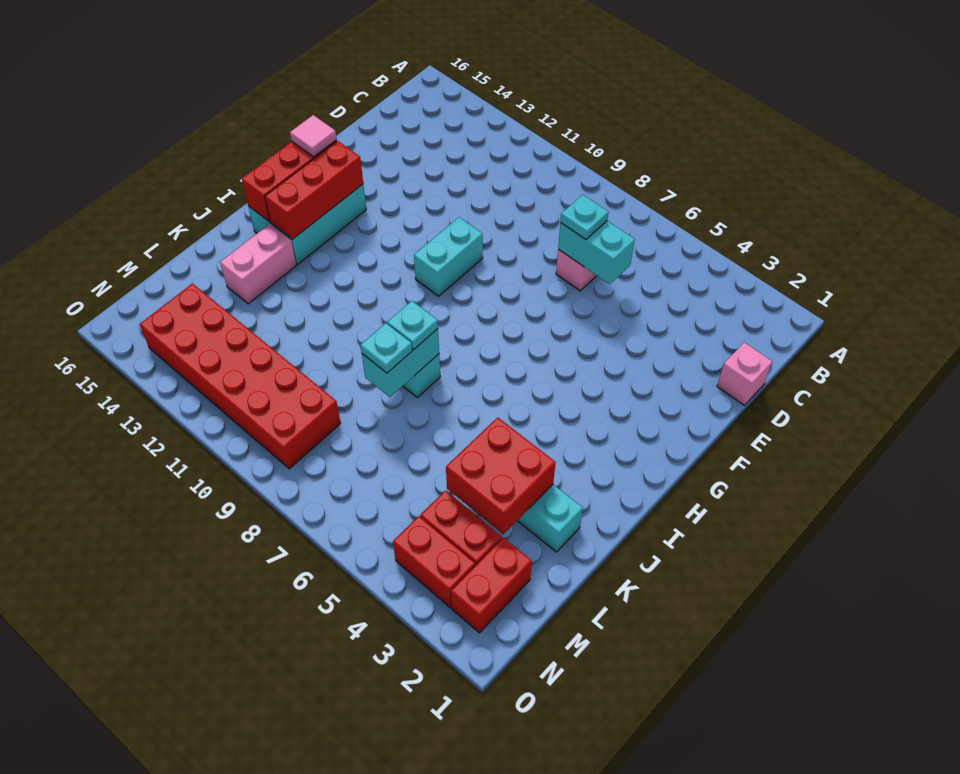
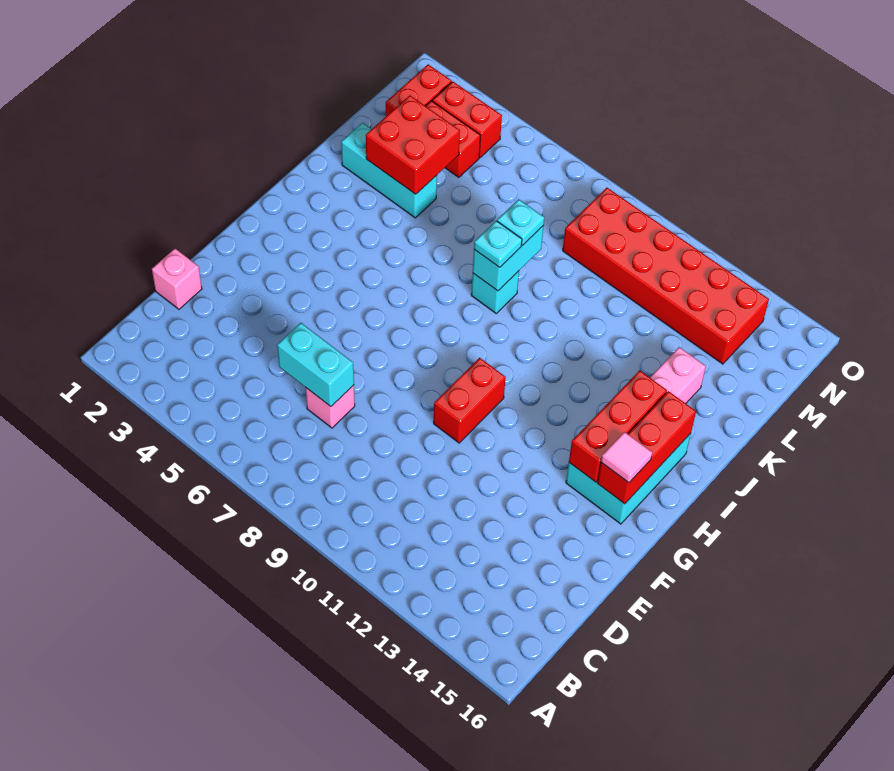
cyan 1x1 plate [560,195,608,239] -> none
cyan 1x2 brick [414,217,483,296] -> red 1x2 brick [434,358,506,443]

